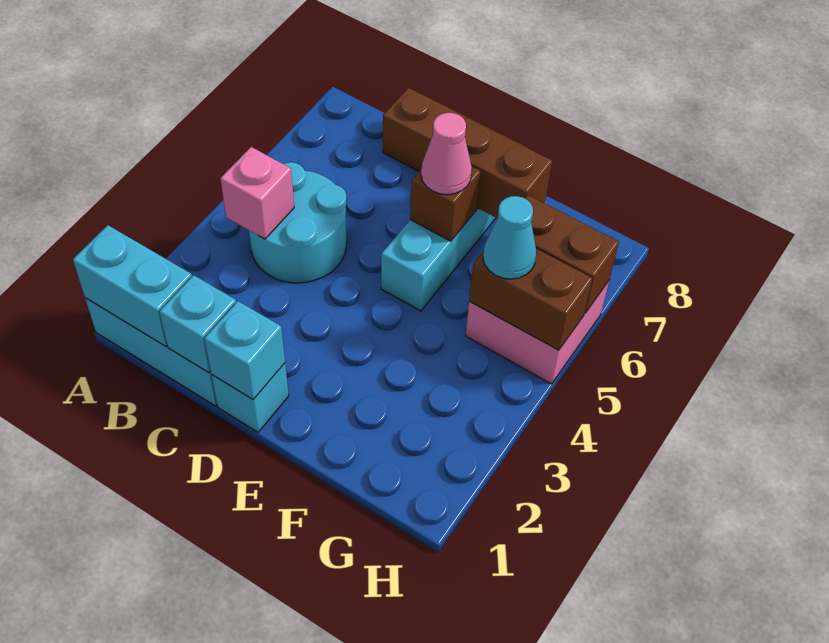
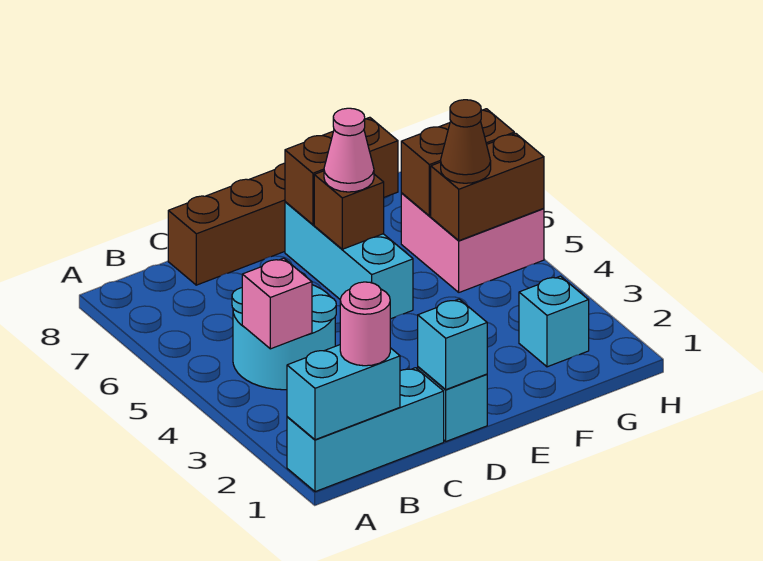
none -> pink 1x1 round brick [340,282,390,366]
cyan 1x1 brick [159,275,236,373] -> cyan 1x1 brick moved to [519,276,589,367]
cyan 1x1 cone [483,196,536,279] -> brown 1x1 cone [441,100,491,183]

